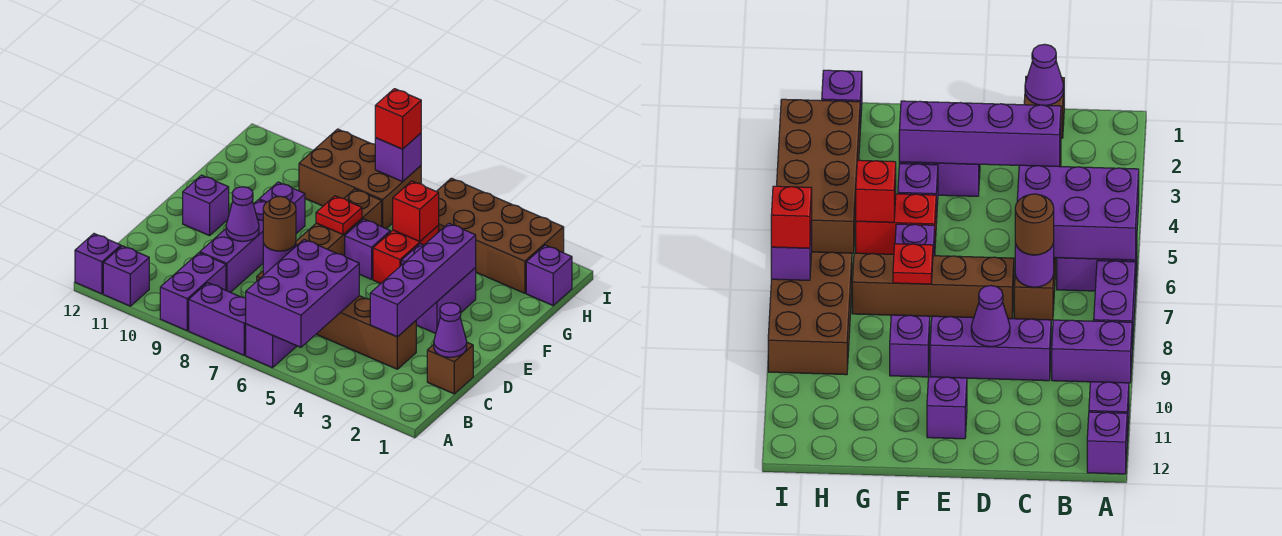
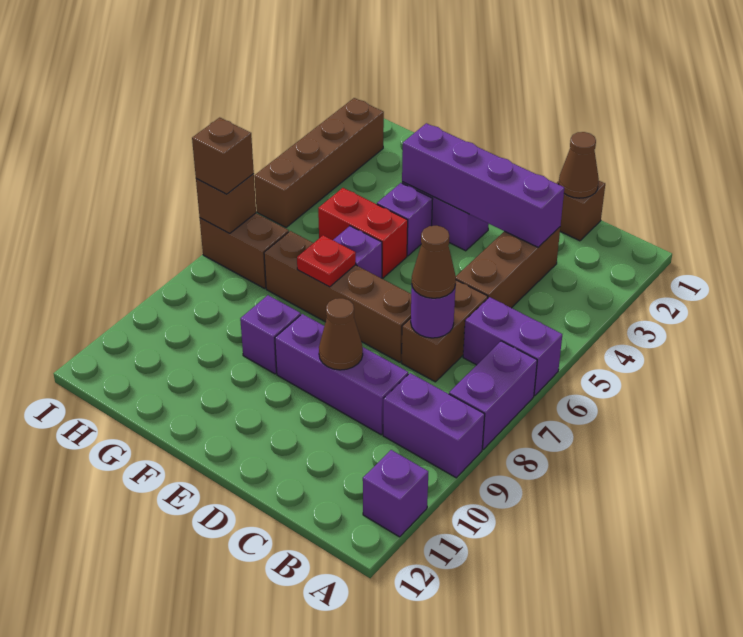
purple 2x3 brick [246,239,359,347] -> none
purple 1x1 brick [75,234,121,294] -> none
purple 1x1 cone [434,303,467,357] -> brown 1x1 cone [559,132,599,198]
brown 1x1 round brick [263,196,296,251] -> brown 1x1 cone [412,226,456,298]
purple 1x1 cone [226,187,259,241] -> brown 1x1 cone [319,298,363,370]
purple 1x1 brick [183,175,229,236] -> none
red 1x1 brick [393,181,439,241] -> none
purple 1x1 brick [526,245,572,305] -> none
brown 2x4 brick [436,178,564,293] -> brown 1x4 brick [254,98,384,227]
brown 2x3 brick [299,129,421,229] -> brown 1x2 brick [200,213,289,288]
purple 1x1 brick [375,133,421,182] -> brown 1x1 brick [196,174,256,233]
red 1x1 brick [375,89,421,149] -> brown 1x1 brick [192,118,254,194]

